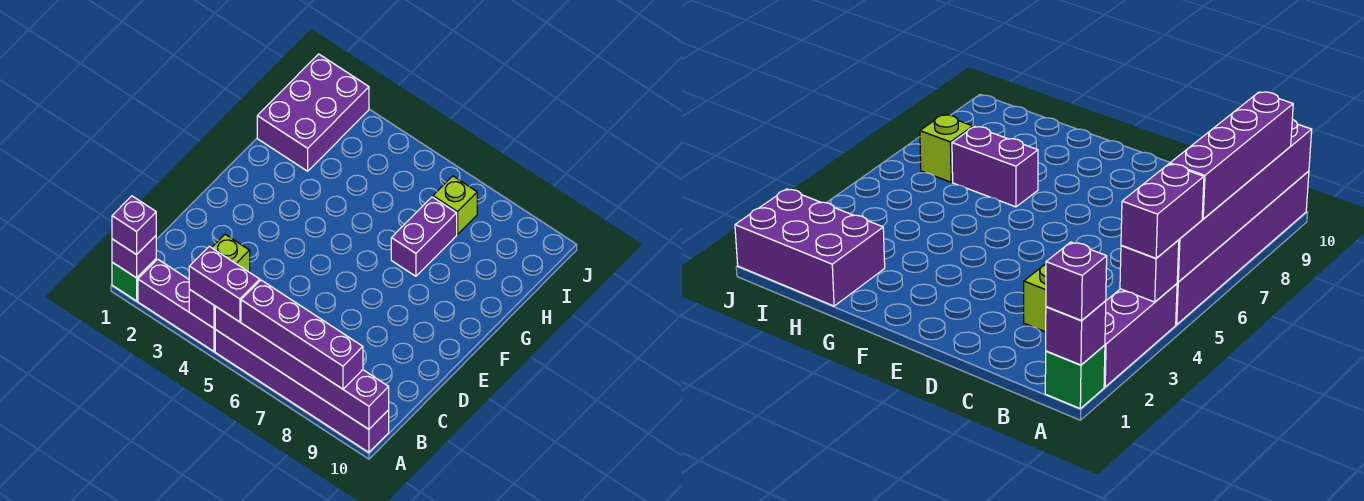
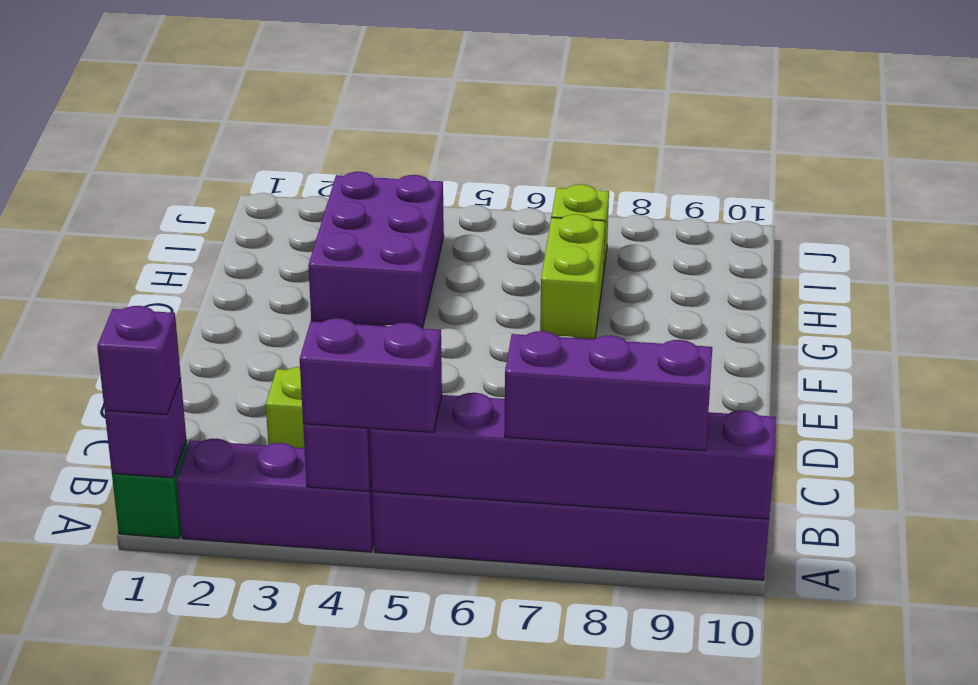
purple 1x4 brick [241,280,363,389] -> purple 1x3 brick [505,331,712,451]
purple 1x2 brick [391,197,457,276] -> lime 1x2 brick [540,214,605,339]
purple 2x3 brick [257,54,369,171] -> purple 2x3 brick moved to [308,172,444,328]

